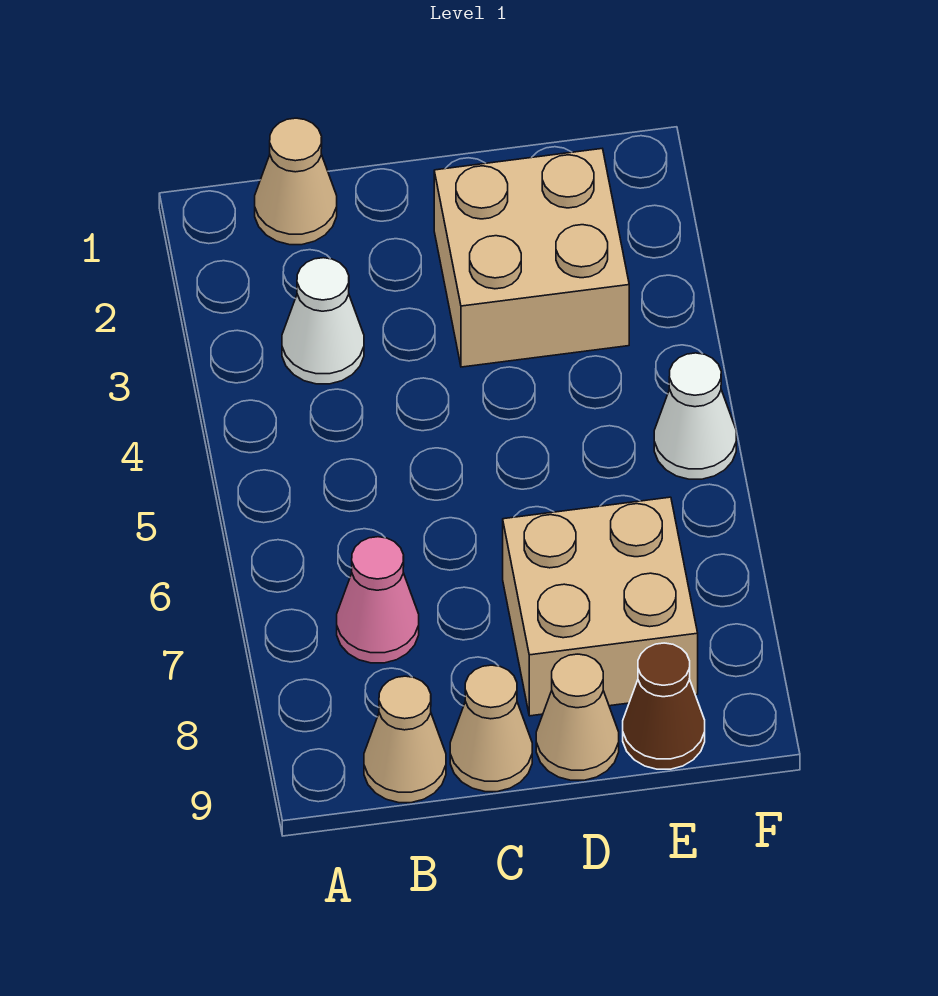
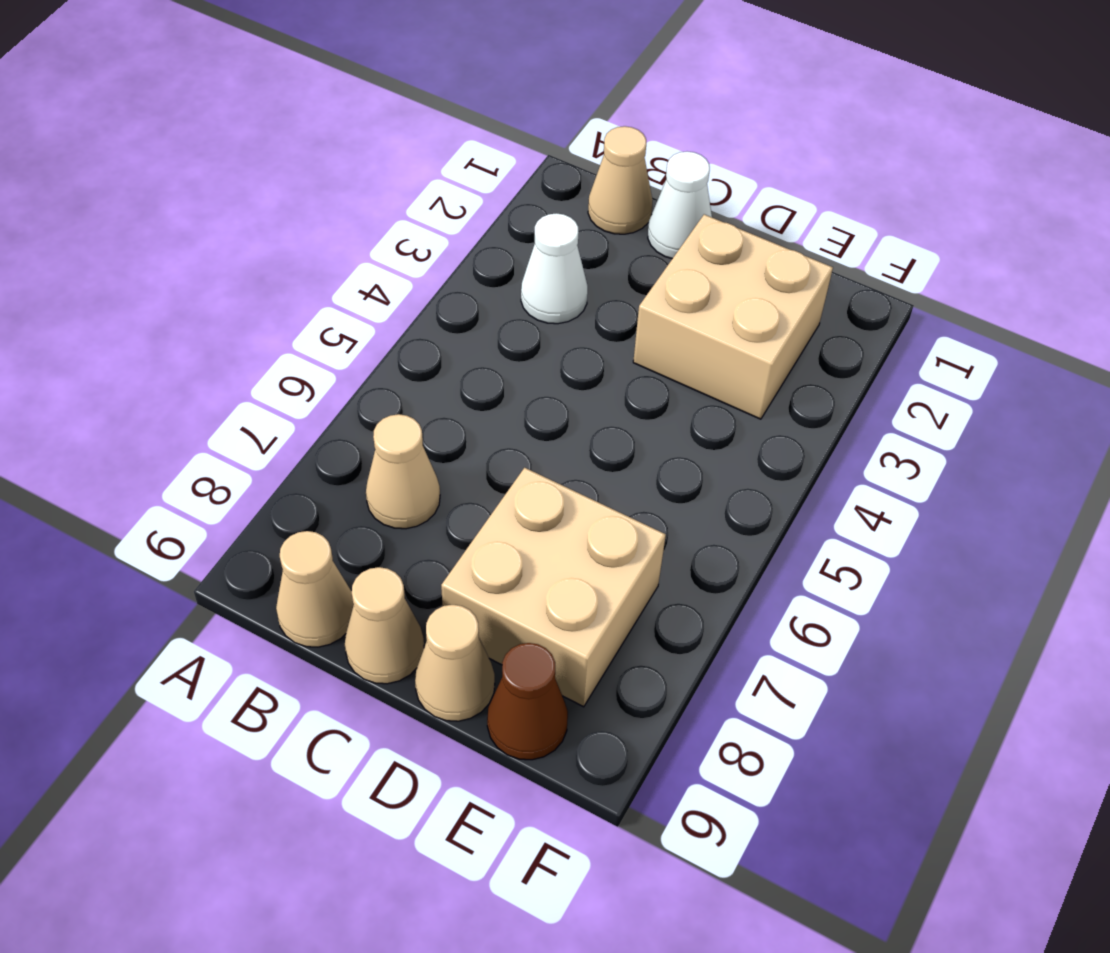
pink 1x1 cone [337,537,419,663] -> tan 1x1 cone [366,414,440,529]
white 1x1 cone [654,353,736,479] -> white 1x1 cone moved to [648,151,712,259]

